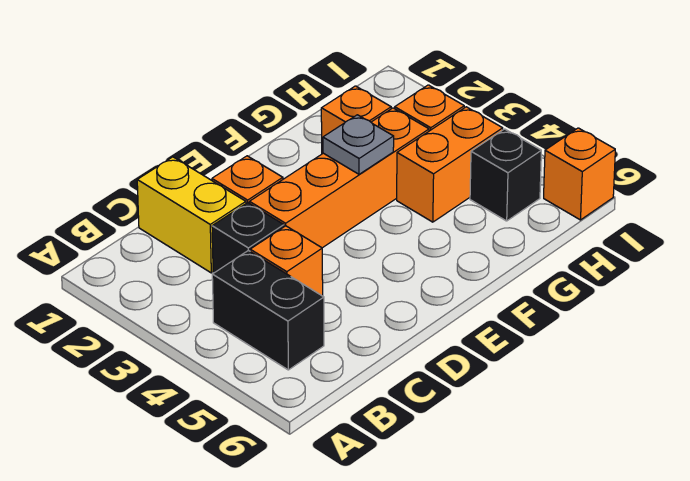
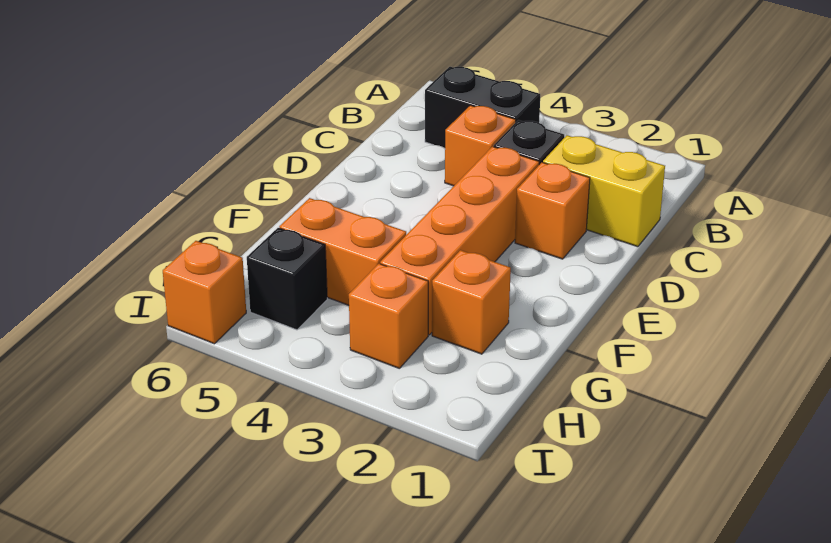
grey 1x1 plate [323,115,394,174] -> none
orange 1x2 brick [397,107,503,222] -> orange 1x2 brick turned to [279,198,406,305]

